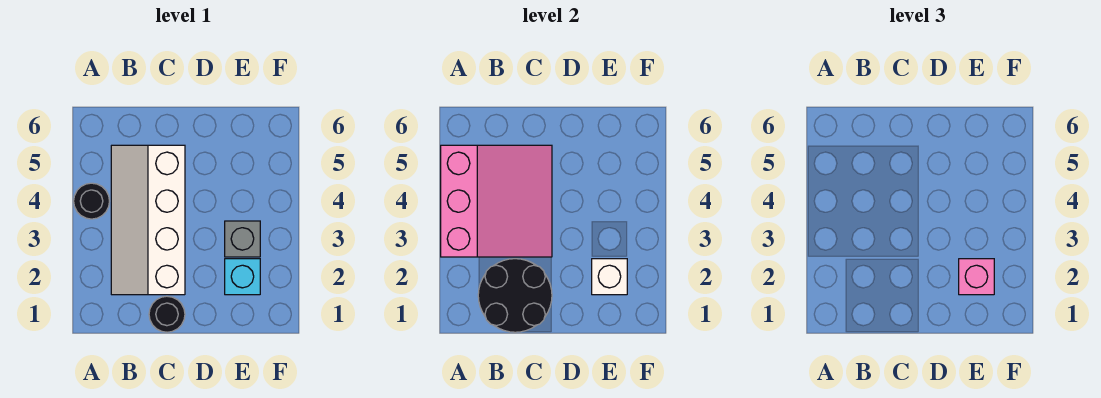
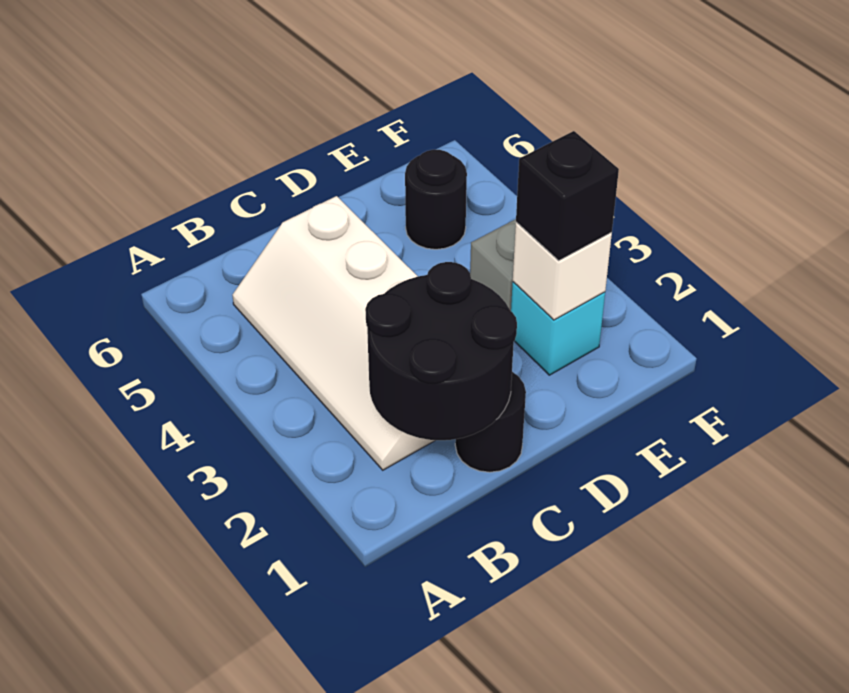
pink 3x3 slope [441,145,552,257] -> none
black 1x1 round brick [74,183,109,219] -> black 1x1 round brick moved to [405,150,467,249]
pink 1x1 brick [959,259,994,295] -> black 1x1 brick [516,131,619,261]

